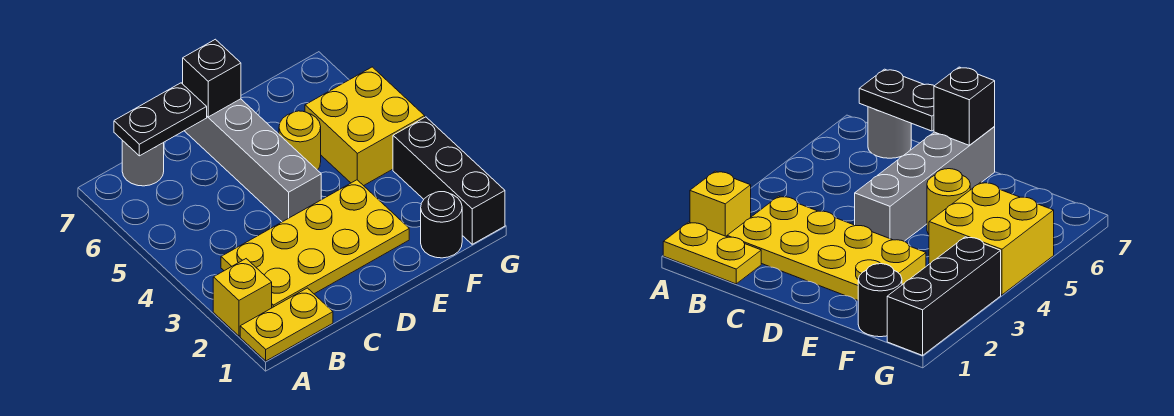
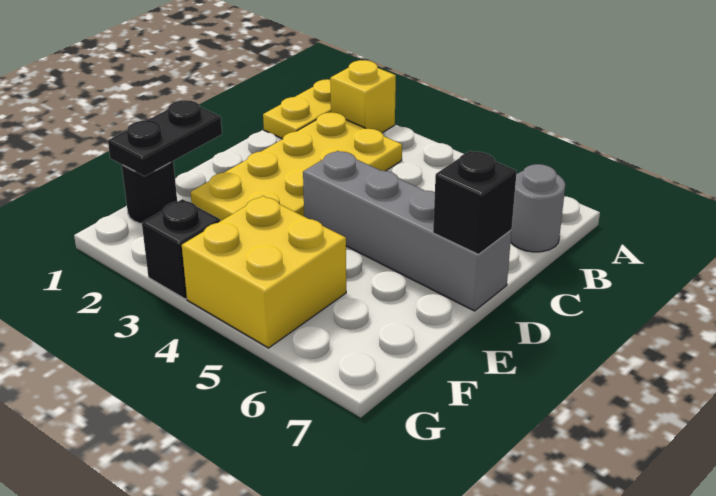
black 1x2 plate [114,83,207,156] -> black 1x2 plate moved to [108,100,222,176]
yellow 1x1 round brick [279,111,321,170] -> none
black 1x3 brick [393,117,505,244] -> black 1x1 brick [142,199,220,299]

